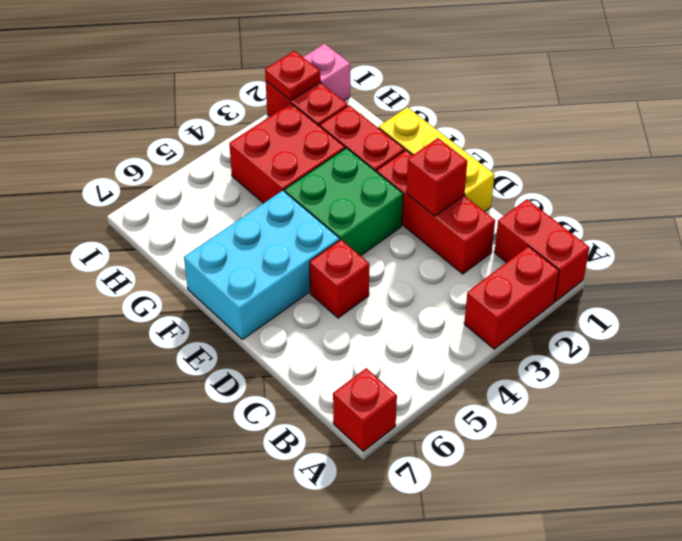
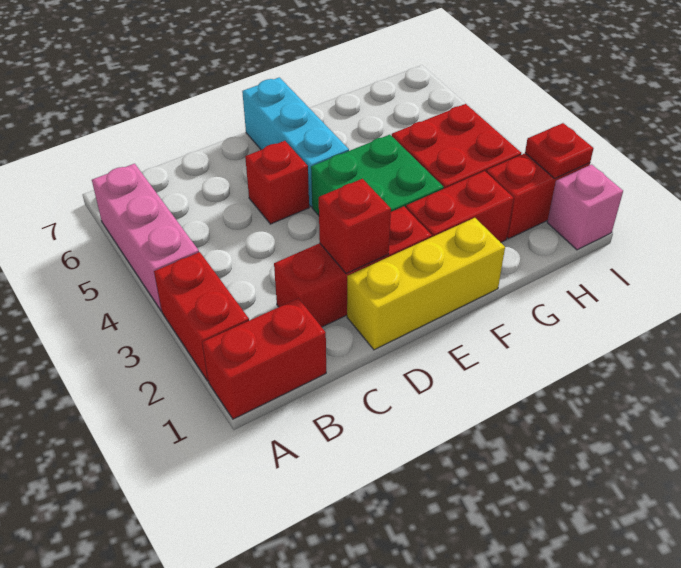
none -> pink 1x3 brick [92,164,199,311]
red 1x1 brick [333,368,397,451] -> none
cyan 2x3 brick [184,191,339,340] -> cyan 1x3 brick [242,77,349,207]

